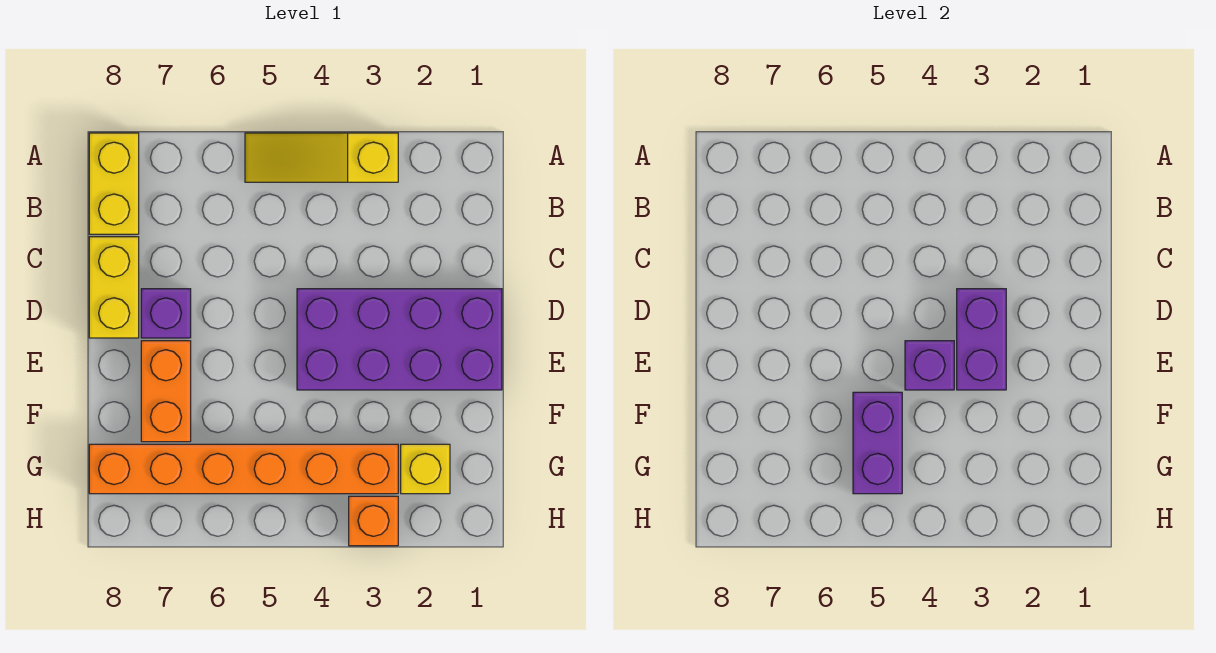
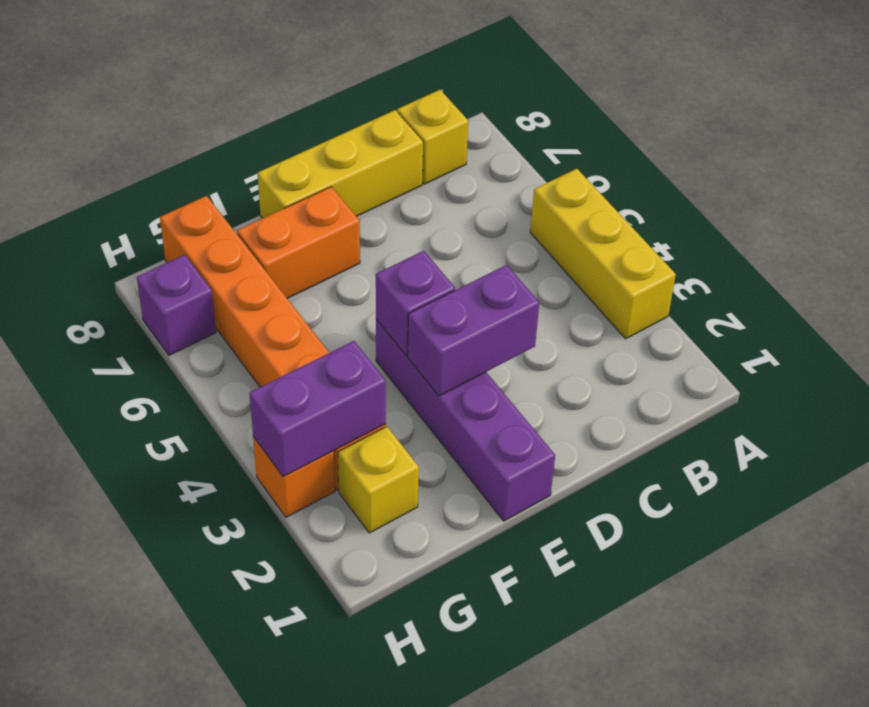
yellow 1x3 slope [245,133,398,182] -> yellow 1x3 brick [530,169,676,339]
yellow 1x2 brick [89,133,139,234] -> yellow 1x1 brick [397,90,468,184]
yellow 1x2 brick [89,237,139,338] -> yellow 1x3 brick [258,110,423,218]
purple 2x4 brick [297,289,502,390] -> purple 1x4 brick [376,319,555,521]
purple 1x1 brick [141,289,191,338] -> purple 1x1 brick moved to [137,255,216,355]
purple 1x2 brick [853,392,902,494] -> purple 1x2 brick moved to [250,341,386,477]

